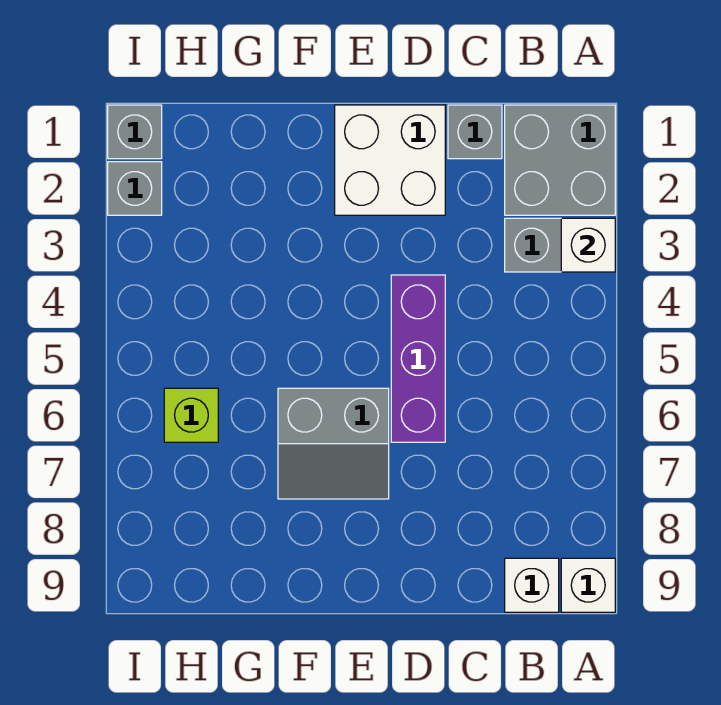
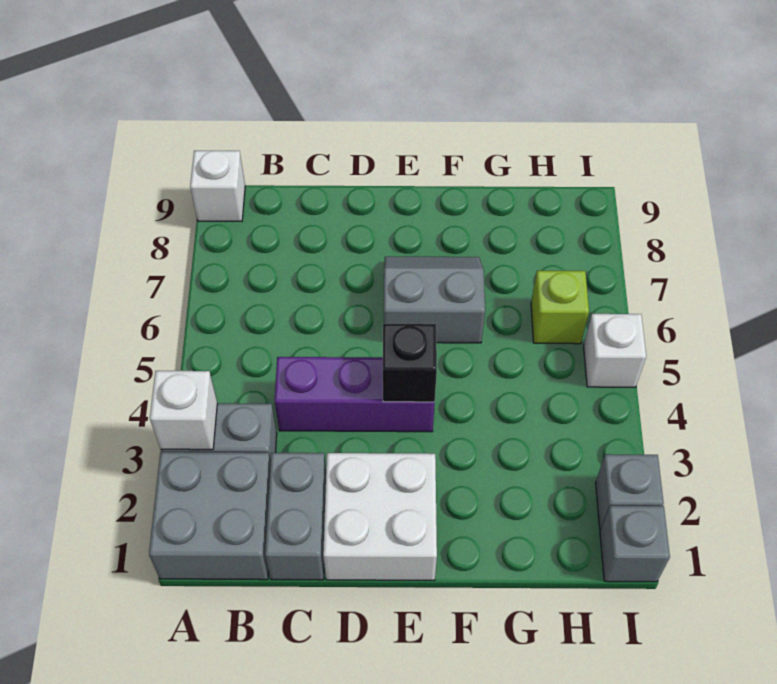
white 1x1 brick [505,558,559,612] -> white 1x1 brick moved to [584,314,646,387]
grey 1x1 brick [448,105,502,159] -> grey 1x2 brick [265,453,326,580]
purple 1x3 brick [391,275,445,442] -> purple 1x3 brick turned to [275,357,435,432]
none -> black 1x1 brick [383,324,437,402]

